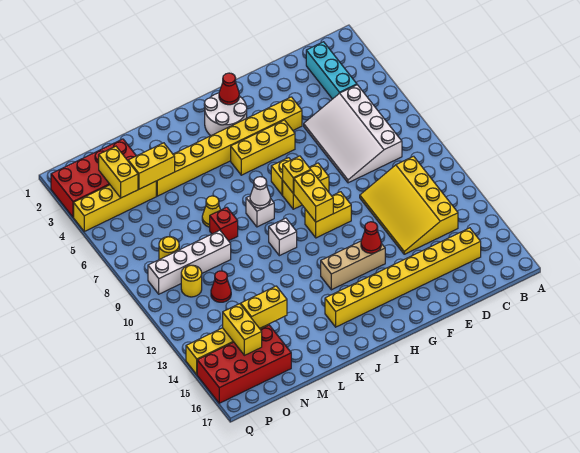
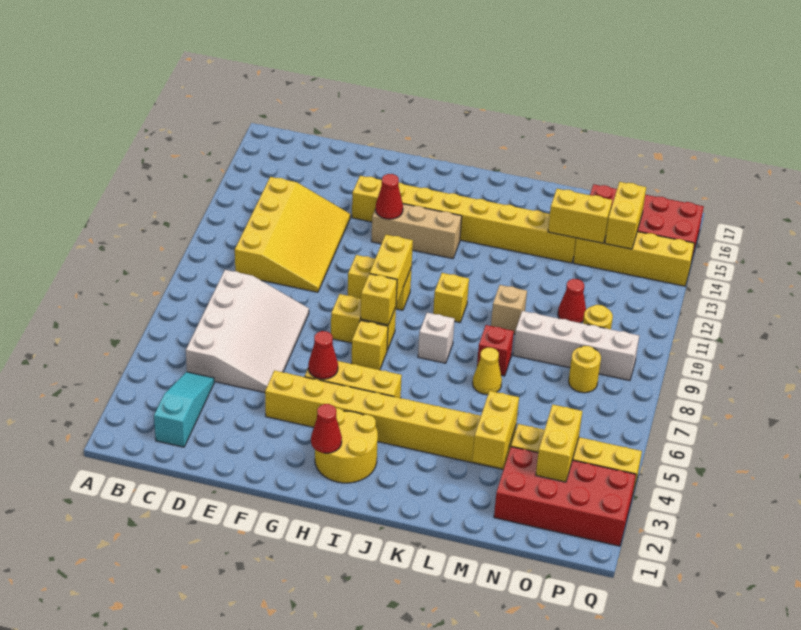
cyan 1x3 brick [306,42,357,99] -> cyan 1x3 slope [154,372,214,447]
yellow 1x8 brick [325,228,481,327] -> yellow 1x8 brick moved to [352,176,576,263]
none -> red 1x1 cone [308,331,338,379]
white 2x2 round brick [204,93,247,136] -> yellow 2x2 round brick [315,408,378,483]
white 1x1 cone [250,177,270,208] -> none
white 1x1 brick [269,218,297,256] -> yellow 1x1 brick [433,273,469,322]
none -> tan 1x1 brick [491,285,527,334]
yellow 1x2 brick [128,143,175,189] -> yellow 1x2 brick turned to [472,391,519,468]

